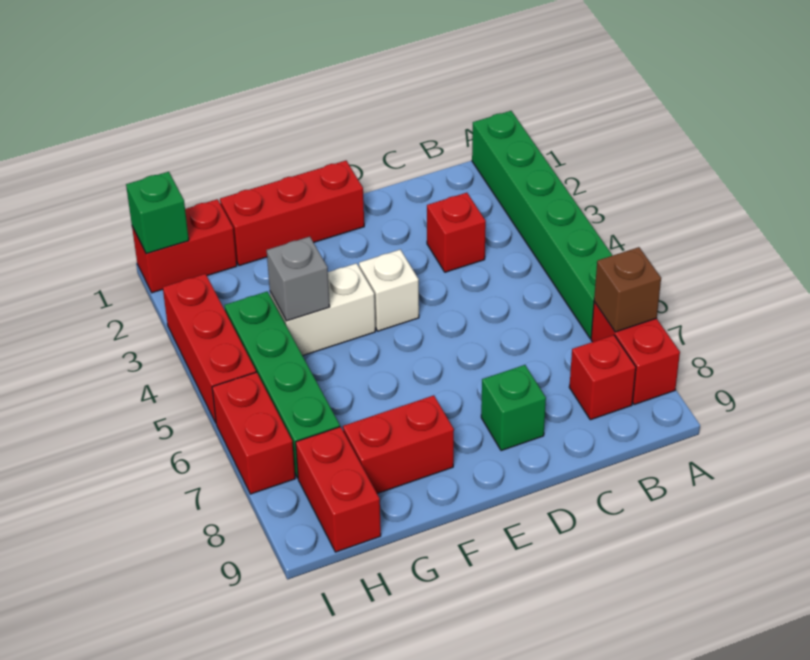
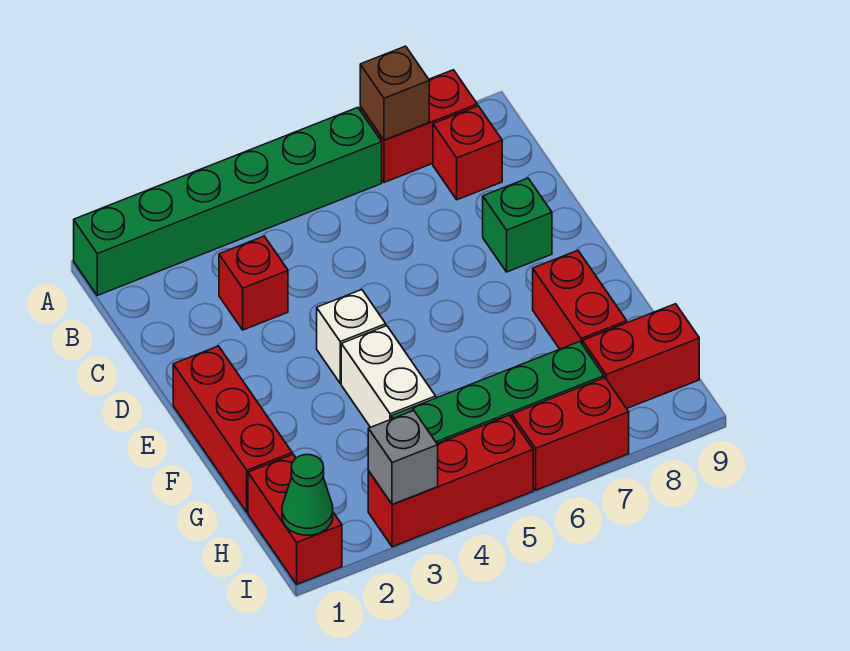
grey 1x1 brick [267,237,330,321] -> grey 1x1 brick moved to [368,411,438,504]
green 1x1 brick [126,172,189,254] -> green 1x1 cone [282,455,333,535]

